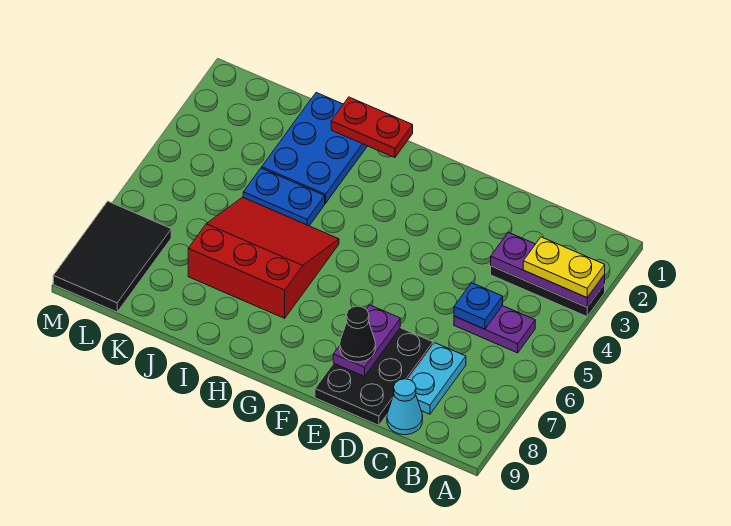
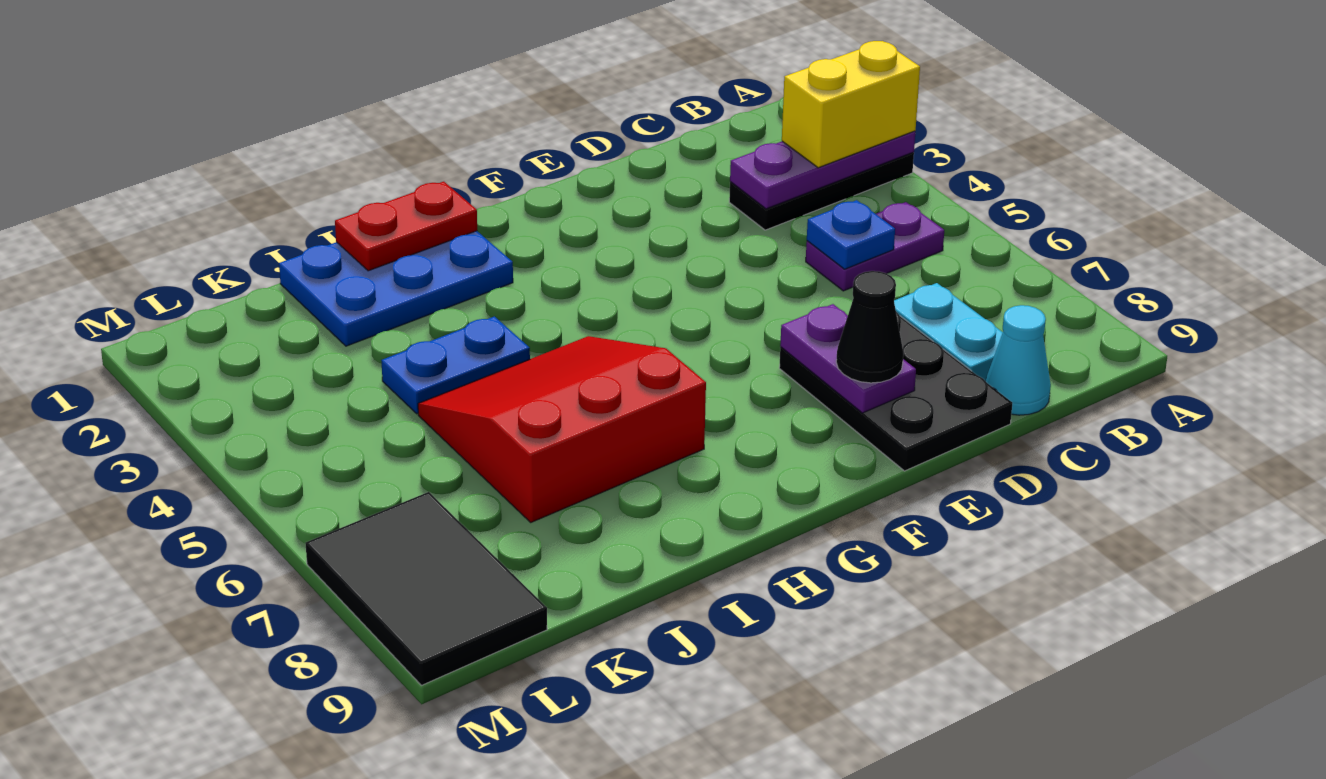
yellow 1x2 plate [523,237,605,298] -> yellow 1x2 brick [782,41,920,168]
blue 2x3 plate [262,93,367,203] -> blue 2x3 plate turned to [279,231,513,346]

